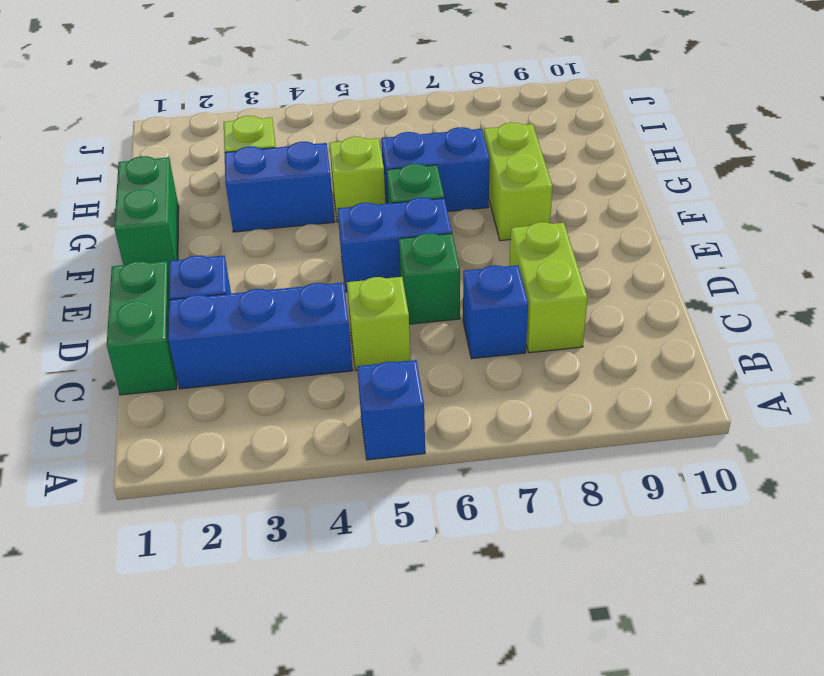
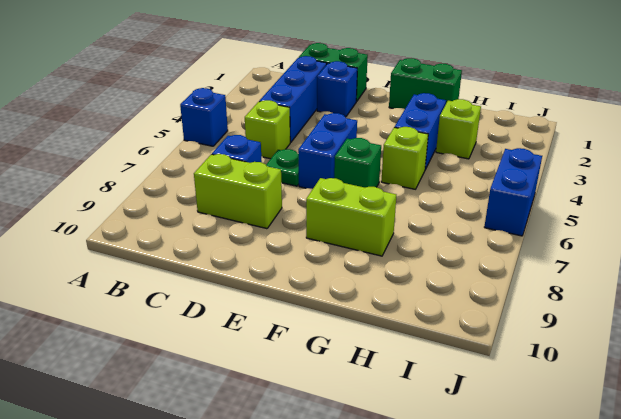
green 1x1 brick [399,233,460,324] -> green 1x1 plate [266,149,299,186]
blue 1x2 brick [381,127,490,212] -> blue 1x2 brick moved to [484,148,542,236]

